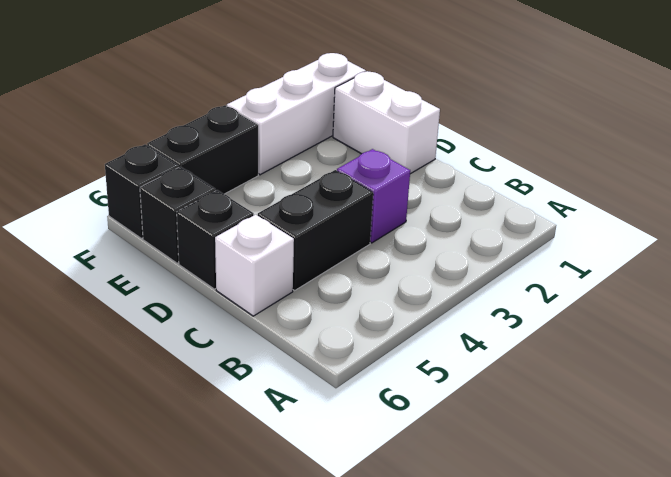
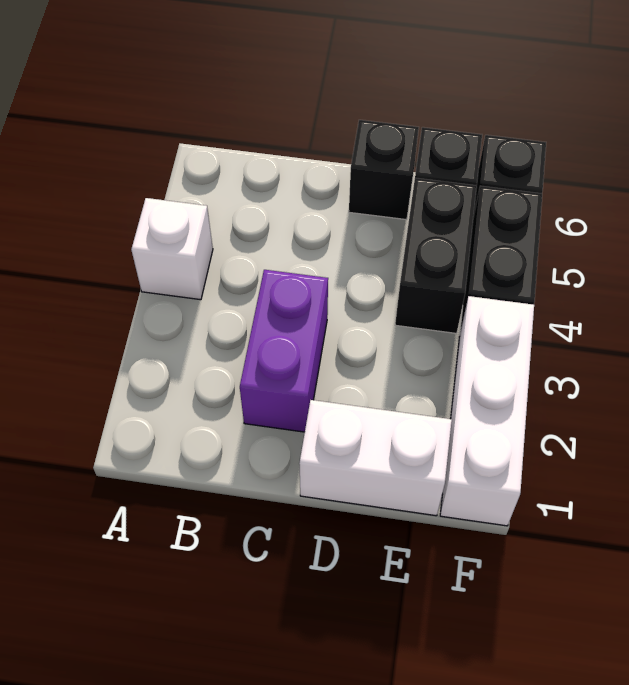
purple 1x1 brick [337,149,410,243] -> purple 1x2 brick [240,270,328,432]
black 1x2 brick [258,170,373,290] -> black 1x2 brick moved to [395,178,477,333]
white 1x1 brick [215,215,294,316] -> white 1x1 brick moved to [131,198,213,300]

